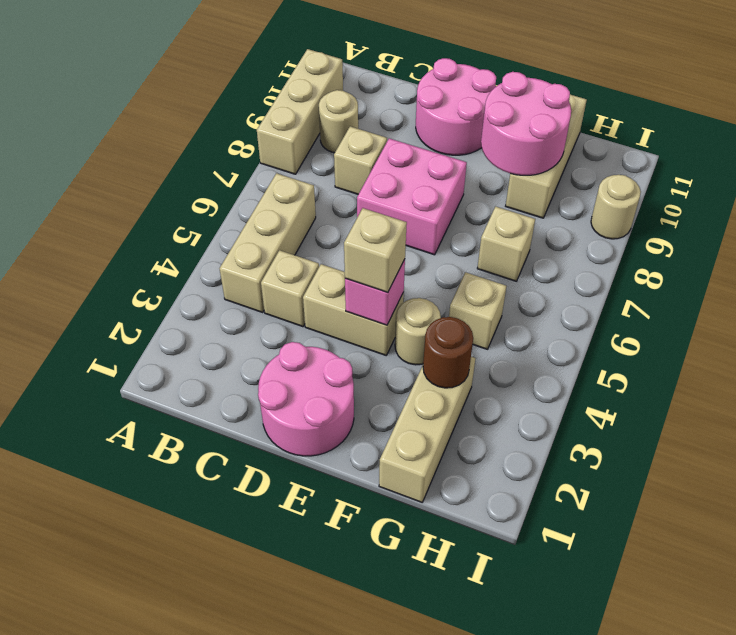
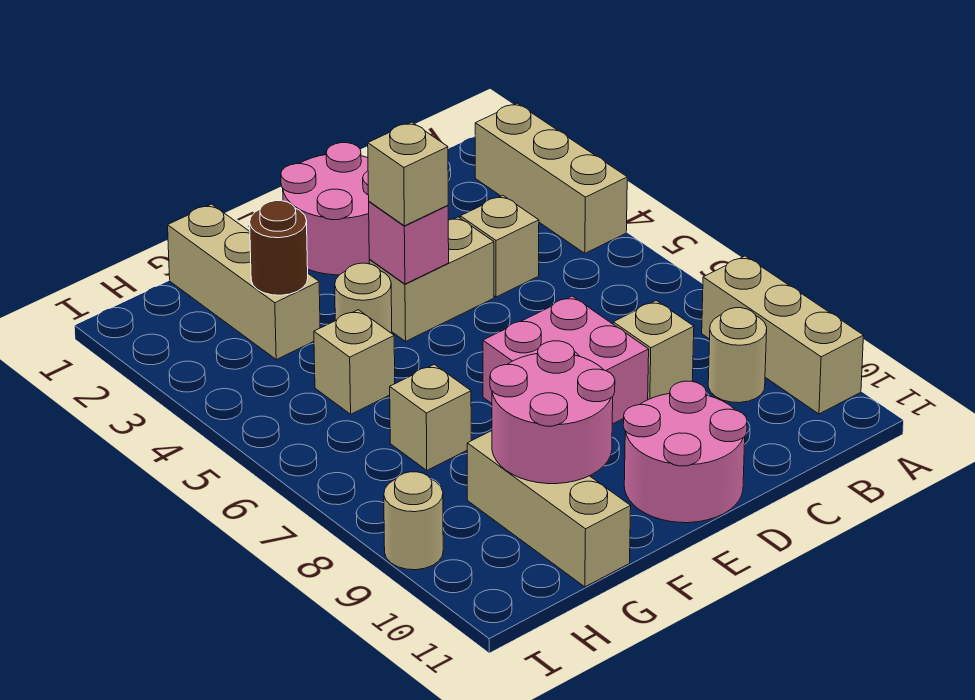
tan 1x3 brick [220,173,316,312] -> tan 1x3 brick moved to [475,103,627,253]

